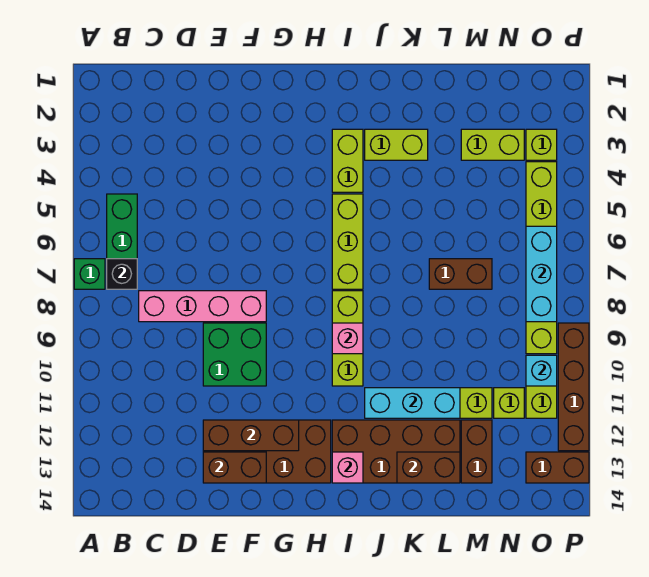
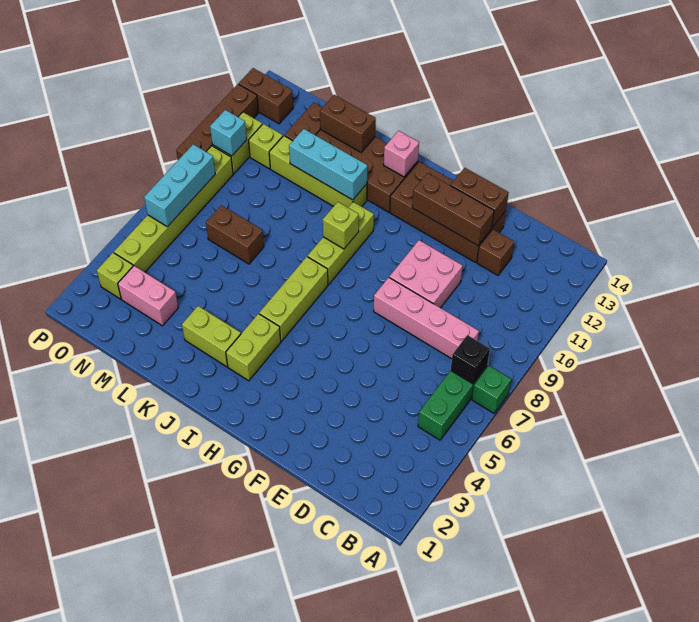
none -> brown 1x1 brick [477,229,514,275]
green 2x2 brick [203,323,266,386] -> pink 2x2 brick [389,240,463,308]
pink 1x1 brick [332,323,363,354] -> lime 1x1 brick [323,202,359,249]
lime 1x2 brick [461,129,524,160] -> pink 1x2 brick [118,266,178,326]

